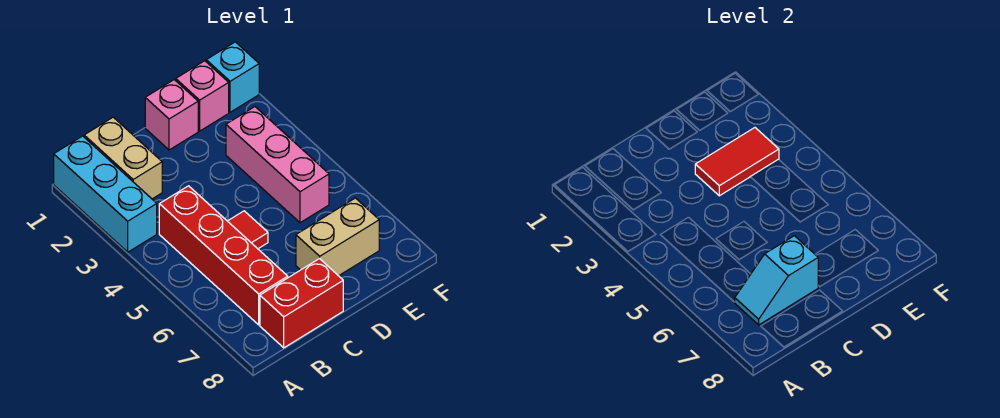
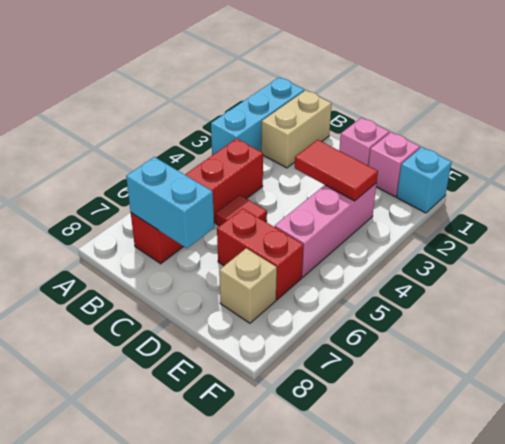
cyan 1x2 slope [735,236,818,325] -> cyan 1x2 brick [126,157,214,248]
red 1x2 brick [260,258,343,348] -> red 1x2 brick moved to [217,209,304,300]
tan 1x2 brick [296,198,379,276] -> tan 1x1 brick [219,248,277,323]

